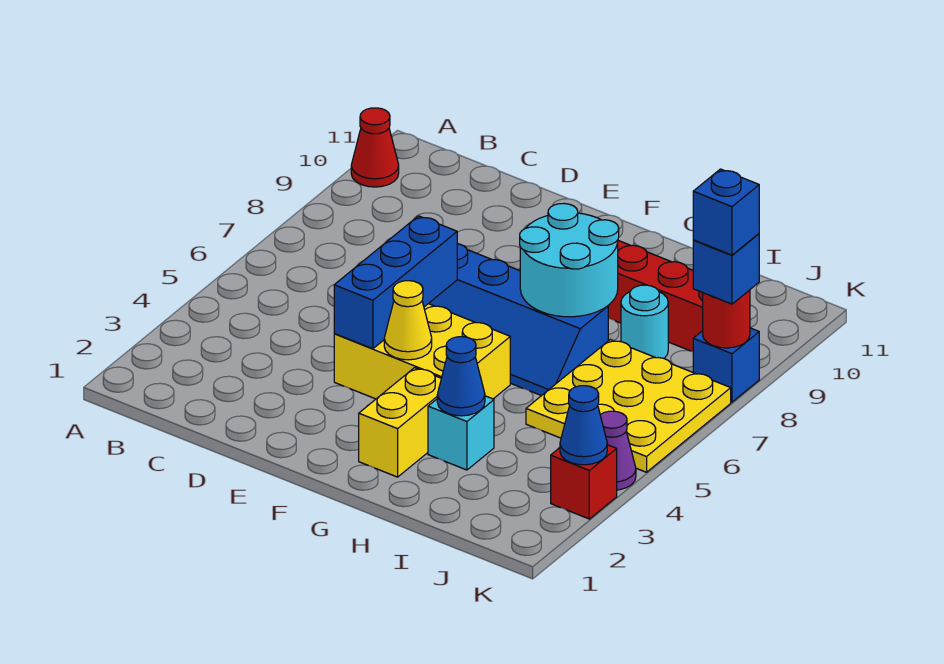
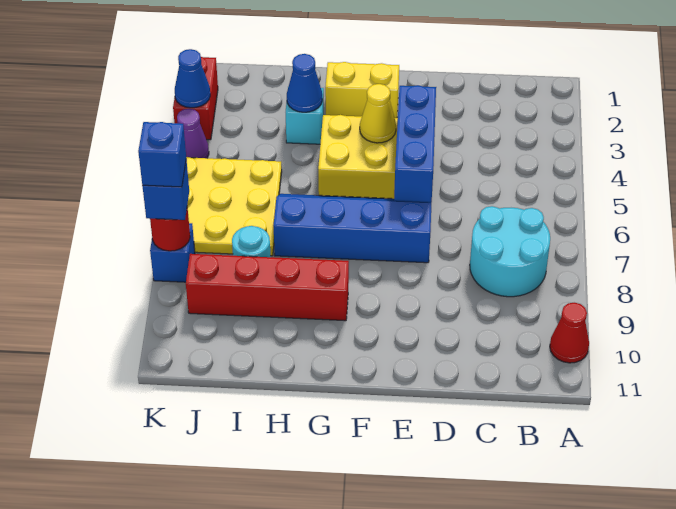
yellow 1x2 brick [359,368,441,477] -> yellow 1x2 brick turned to [325,62,399,118]
cyan 2x2 round brick [520,204,619,317] -> cyan 2x2 round brick moved to [470,206,550,297]
red 1x1 brick [551,445,617,519] -> red 1x2 brick [173,57,218,140]

